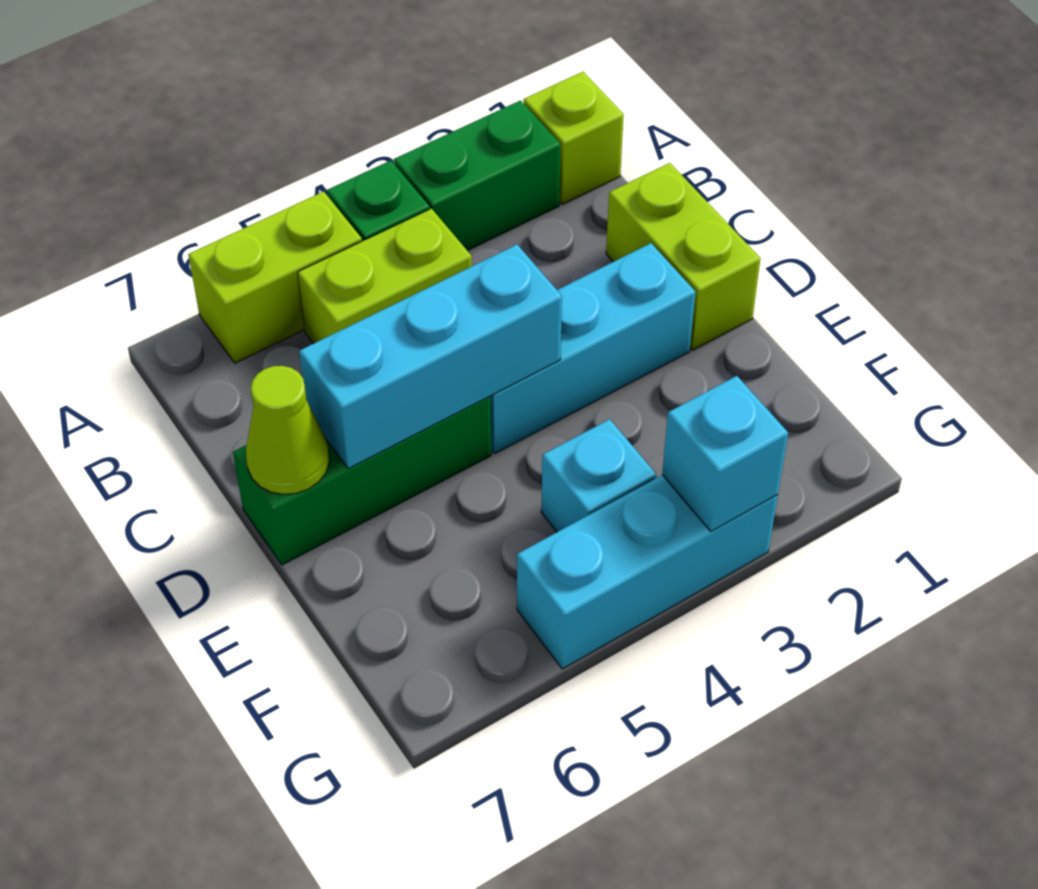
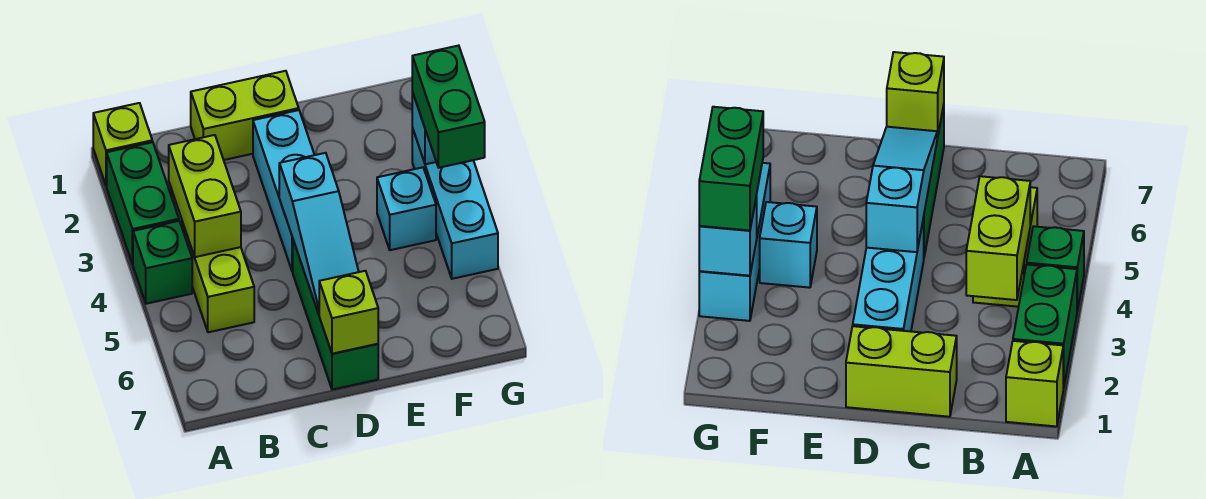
lime 1x2 brick [188,191,362,363] -> lime 1x2 brick moved to [169,135,241,257]
cyan 1x3 brick [299,245,562,469] -> cyan 1x3 slope [279,153,359,314]
lime 1x1 cone [246,366,329,494] -> lime 1x1 brick [319,271,378,354]
none -> green 1x2 brick [412,46,485,168]

